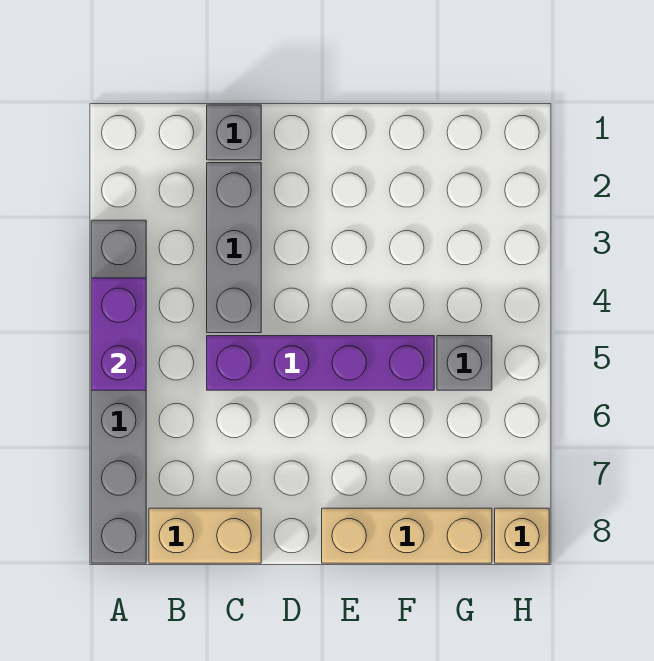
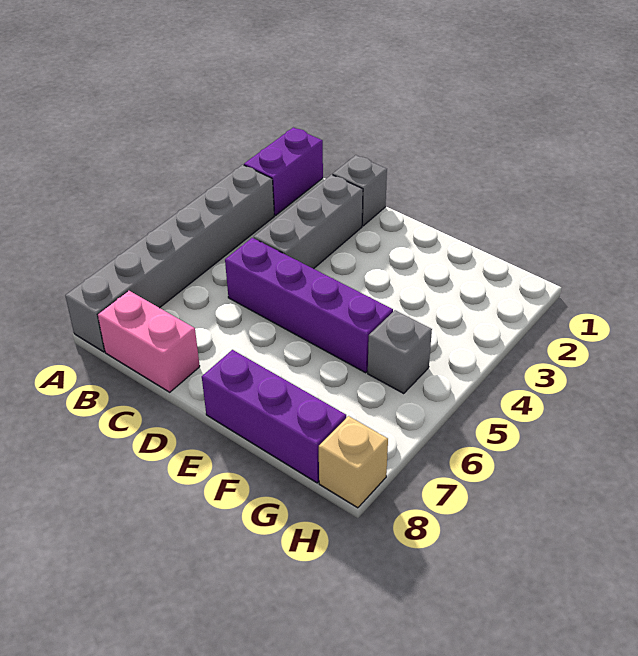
purple 1x2 brick [91,278,146,390] -> purple 1x2 brick moved to [244,127,323,216]
tan 1x2 brick [149,508,261,563] -> pink 1x2 brick [98,291,200,392]
tan 1x3 brick [322,508,492,563] -> purple 1x3 brick [202,350,346,483]

